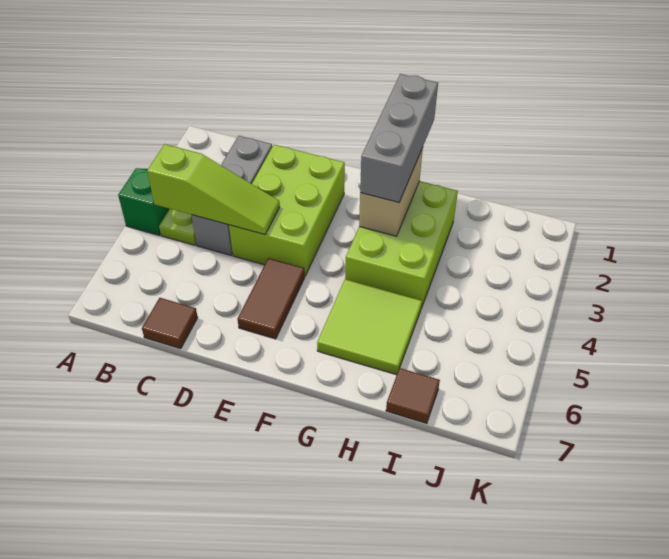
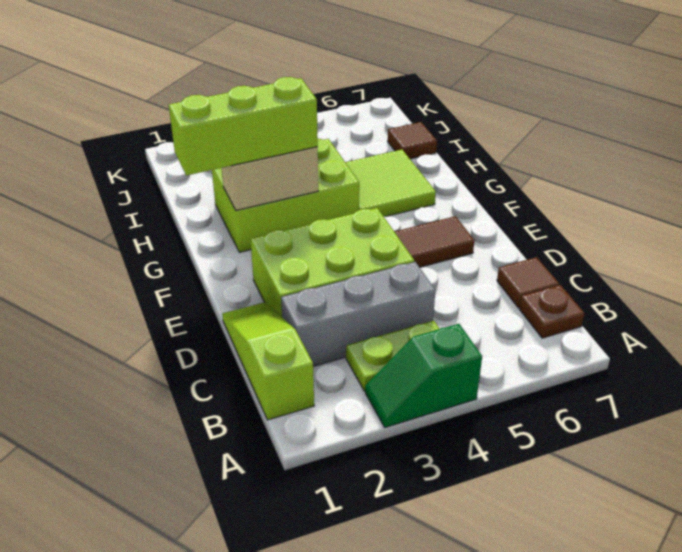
lime 1x3 slope [147,144,280,235] -> lime 1x3 slope moved to [222,302,314,420]
none -> brown 1x1 plate [520,285,585,338]
grey 1x3 brick [360,74,438,202] -> lime 1x3 brick [169,77,318,176]

